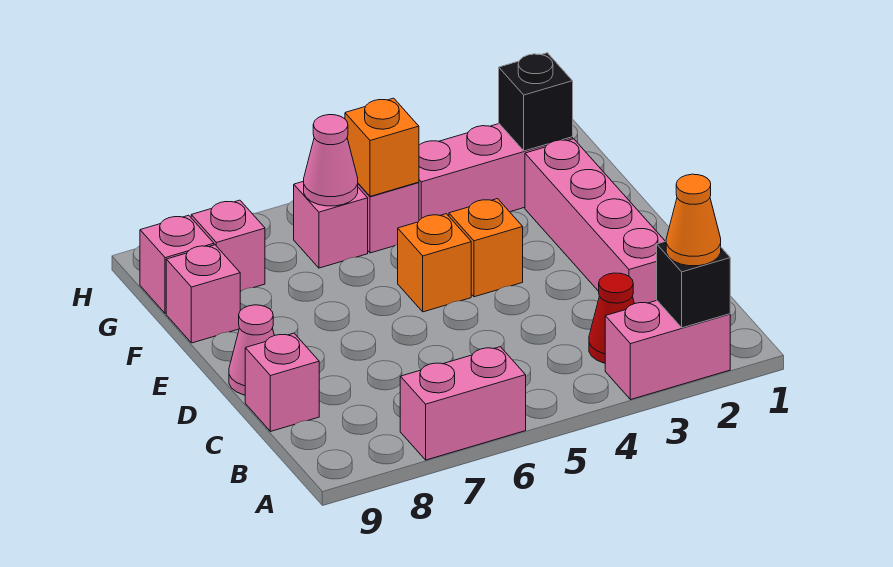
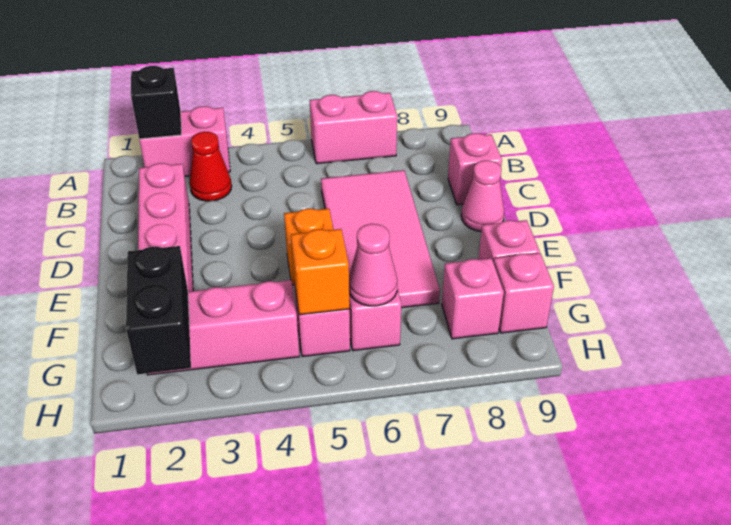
orange 1x1 cone [666,174,721,266] -> none
none -> pink 2x4 tile [321,170,440,308]
orange 1x1 brick [449,199,523,297] -> none
black 1x1 brick [499,53,573,151] -> black 1x2 brick [126,246,191,375]

